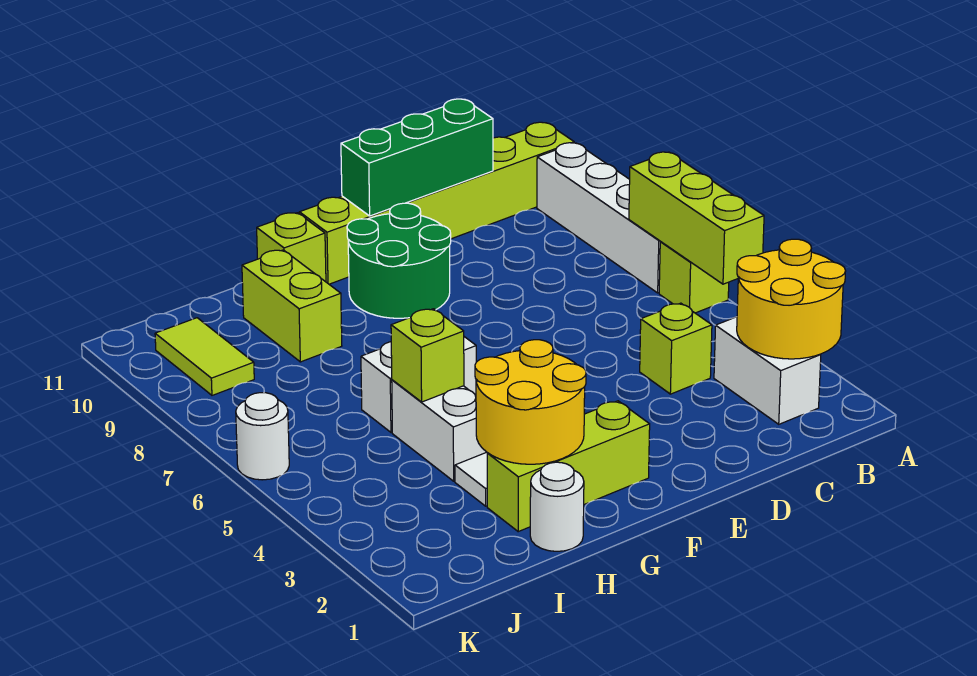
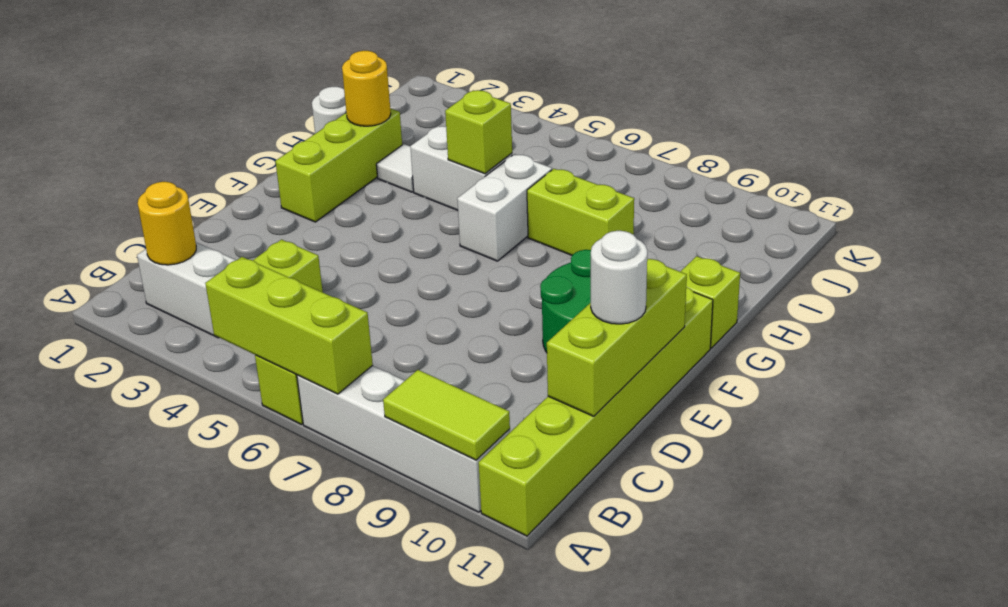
yellow 2x2 round brick [737,239,845,359] -> yellow 1x1 round brick [138,182,196,265]
green 1x3 brick [341,99,493,216] -> lime 1x3 brick [547,259,687,416]
yellow 2x2 round brick [475,340,586,464] -> yellow 1x1 round brick [342,51,391,126]
lime 1x2 brick [242,250,342,362] -> lime 1x2 brick moved to [527,169,634,255]
lime 1x2 tile [155,318,254,395] -> lime 1x2 tile moved to [383,370,510,460]
white 1x1 round brick [236,393,289,480] -> white 1x1 round brick moved to [591,231,647,324]

